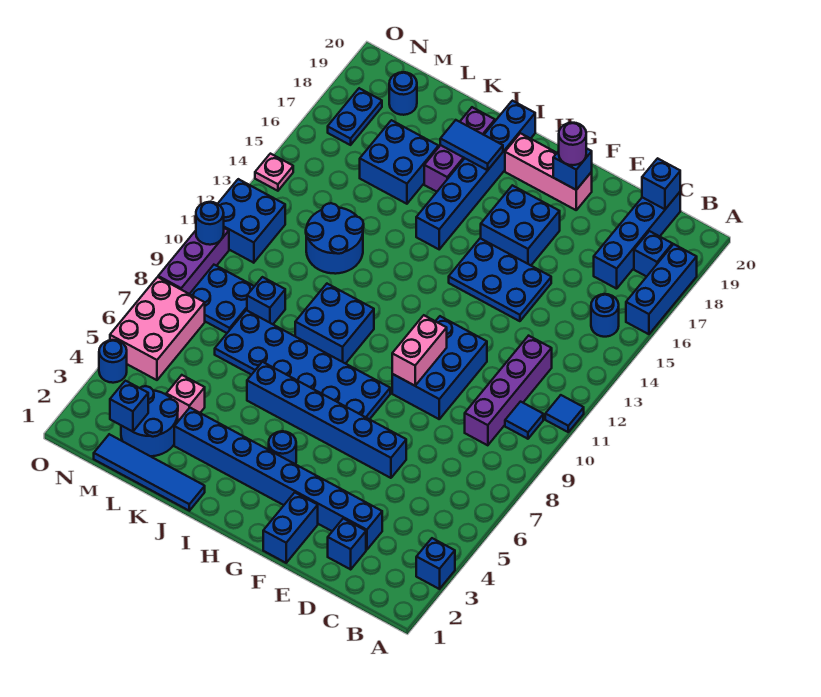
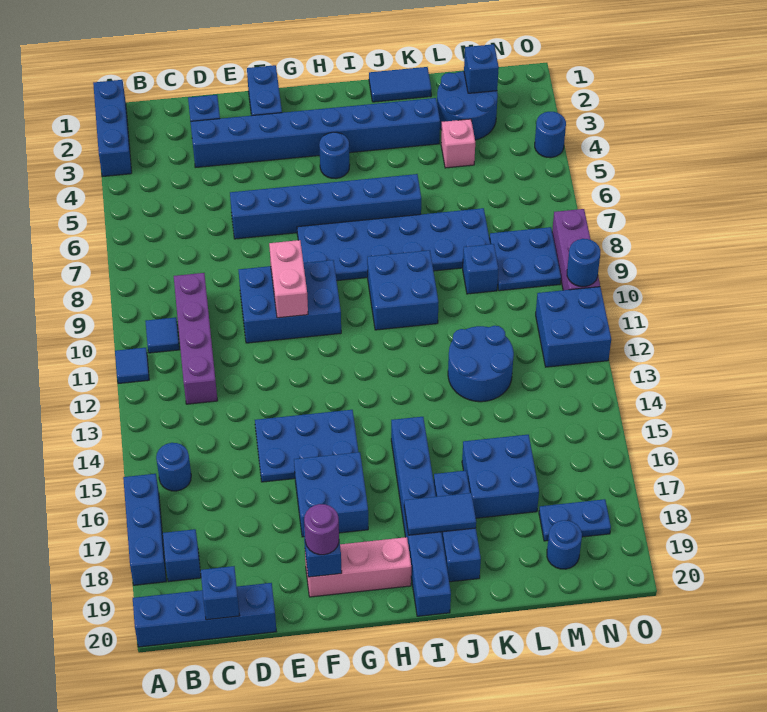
blue 1x1 brick [416,538,455,589] -> blue 1x3 brick [93,80,132,177]
blue 1x4 brick [594,192,680,289] -> blue 1x4 brick turned to [133,583,277,647]
blue 2x3 brick [392,316,487,419] -> blue 2x3 brick turned to [239,260,341,343]
blue 1x4 tile [94,434,205,511] -> blue 1x2 tile [369,67,431,102]
purple 1x3 brick [424,107,495,192] -> blue 1x3 brick [434,471,481,582]
pink 2x3 brick [110,277,205,380] -> none
blue 1x2 plate [328,88,382,145] -> blue 1x2 plate turned to [539,499,611,541]
pink 1x1 plate [255,154,293,191] -> none

